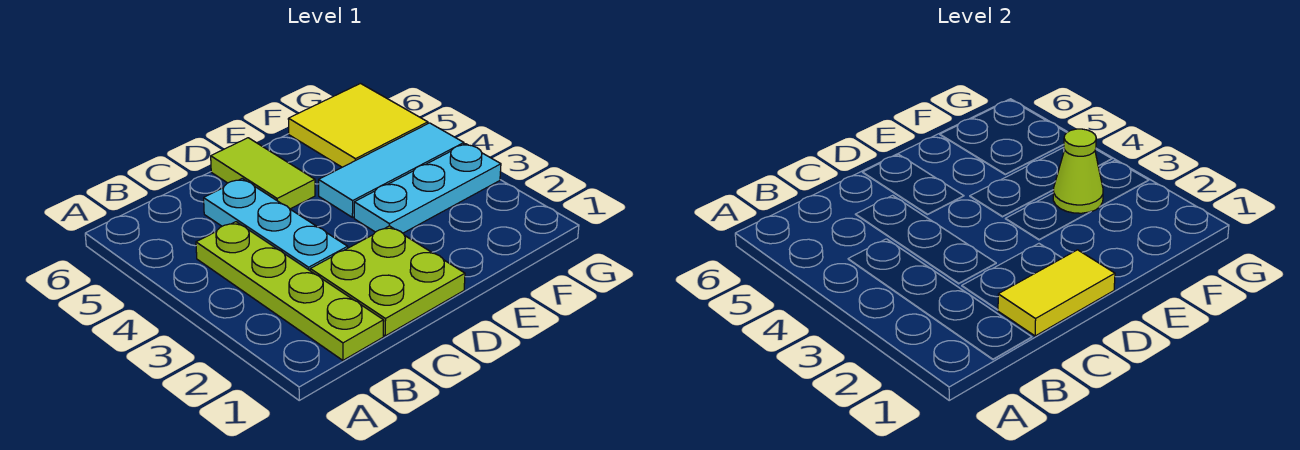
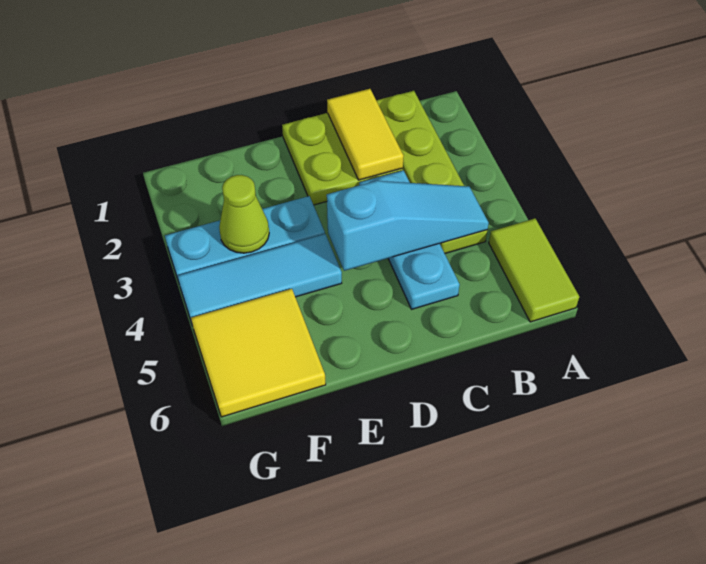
none -> cyan 1x3 slope [327,181,489,271]
yellow 1x2 tile [998,250,1115,336] -> yellow 1x2 tile turned to [327,89,404,180]
lime 1x2 tile [211,138,315,209] -> lime 1x2 tile moved to [489,219,579,322]

